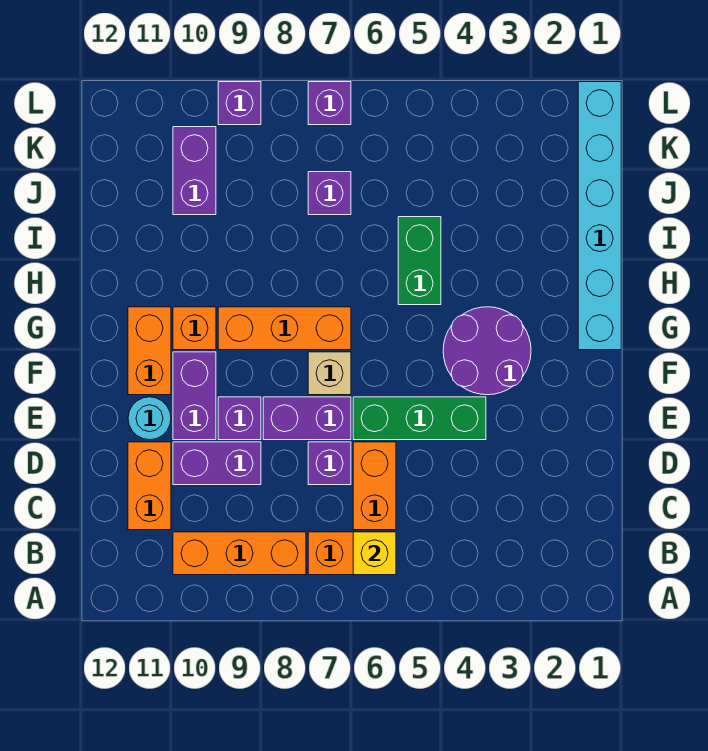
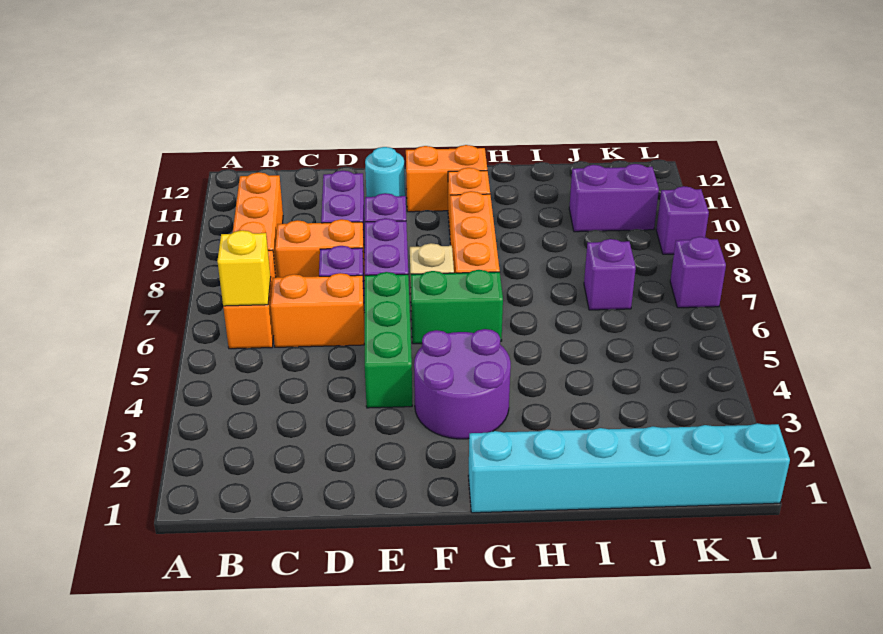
orange 1x2 brick [128,442,171,530] -> orange 1x2 brick moved to [275,219,365,288]
purple 1x2 brick [173,352,216,440] -> none
green 1x2 brick [398,217,441,305] -> green 1x2 brick moved to [411,270,503,344]

